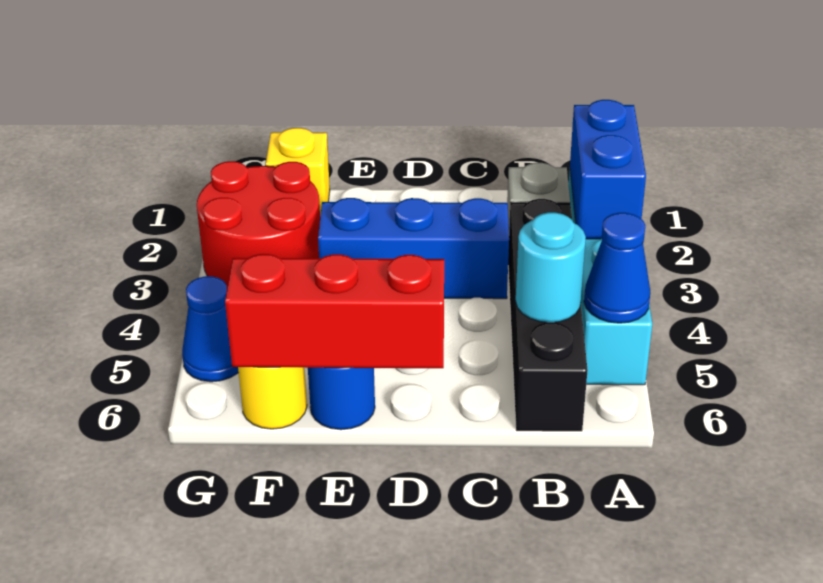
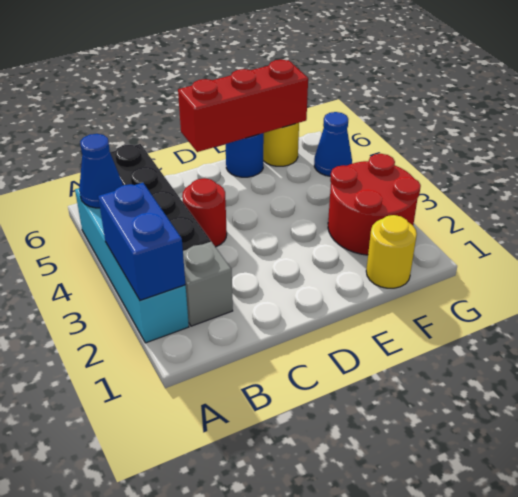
cyan 1x1 round brick [516,212,586,322] -> none
blue 1x3 brick [318,198,509,299] -> none
none -> red 1x1 round brick [182,178,227,247]
yellow 1x1 brick [266,128,330,216] -> yellow 1x1 round brick [366,215,417,288]

